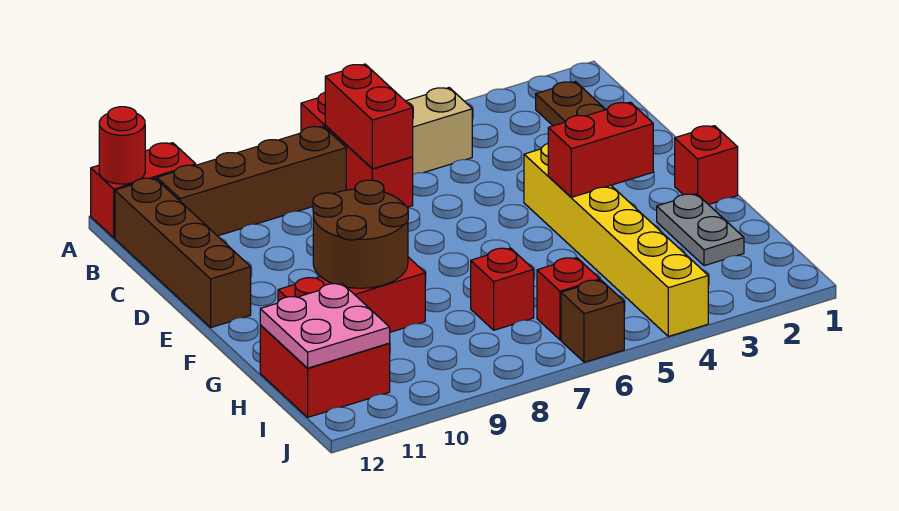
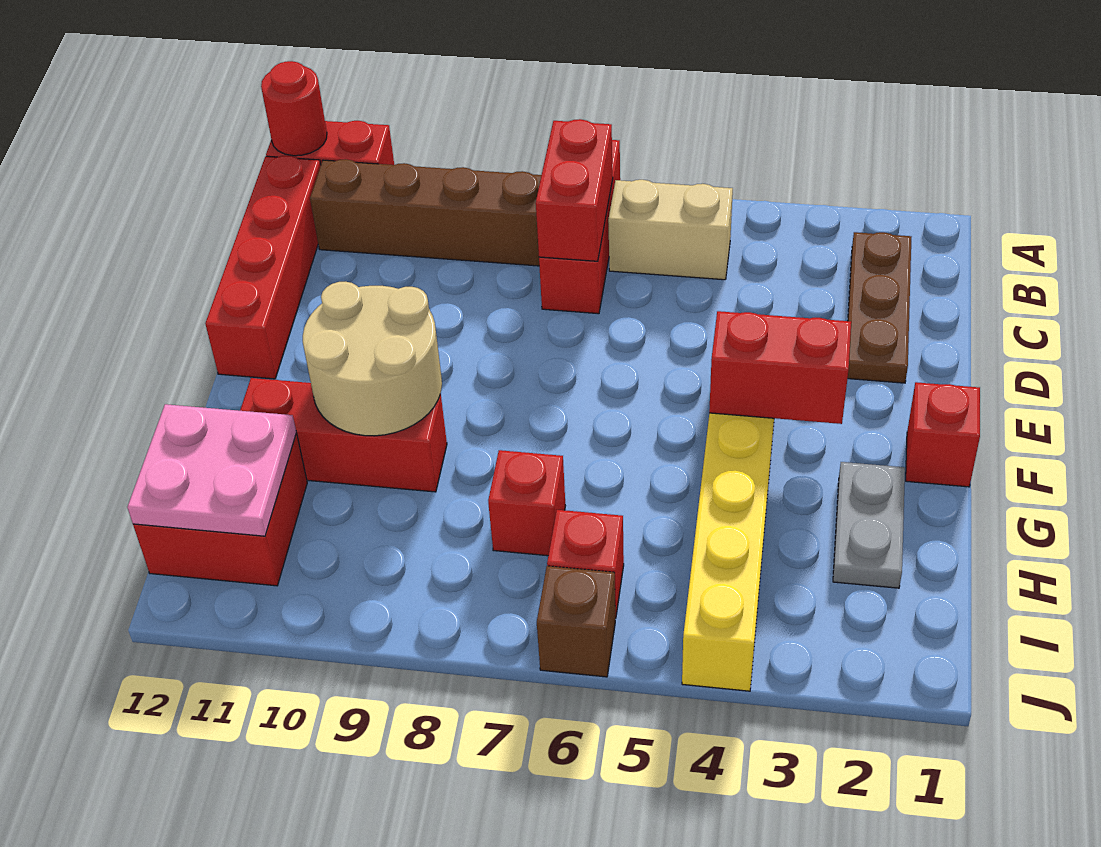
brown 1x4 brick [115,178,251,327] -> red 1x4 brick [205,156,321,379]
brown 2x2 round brick [313,180,408,288] -> tan 2x2 round brick [303,282,442,436]

